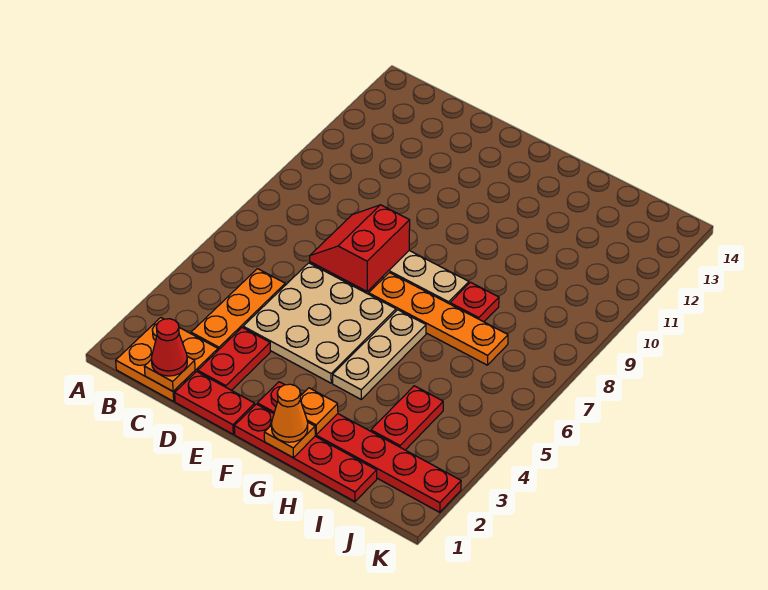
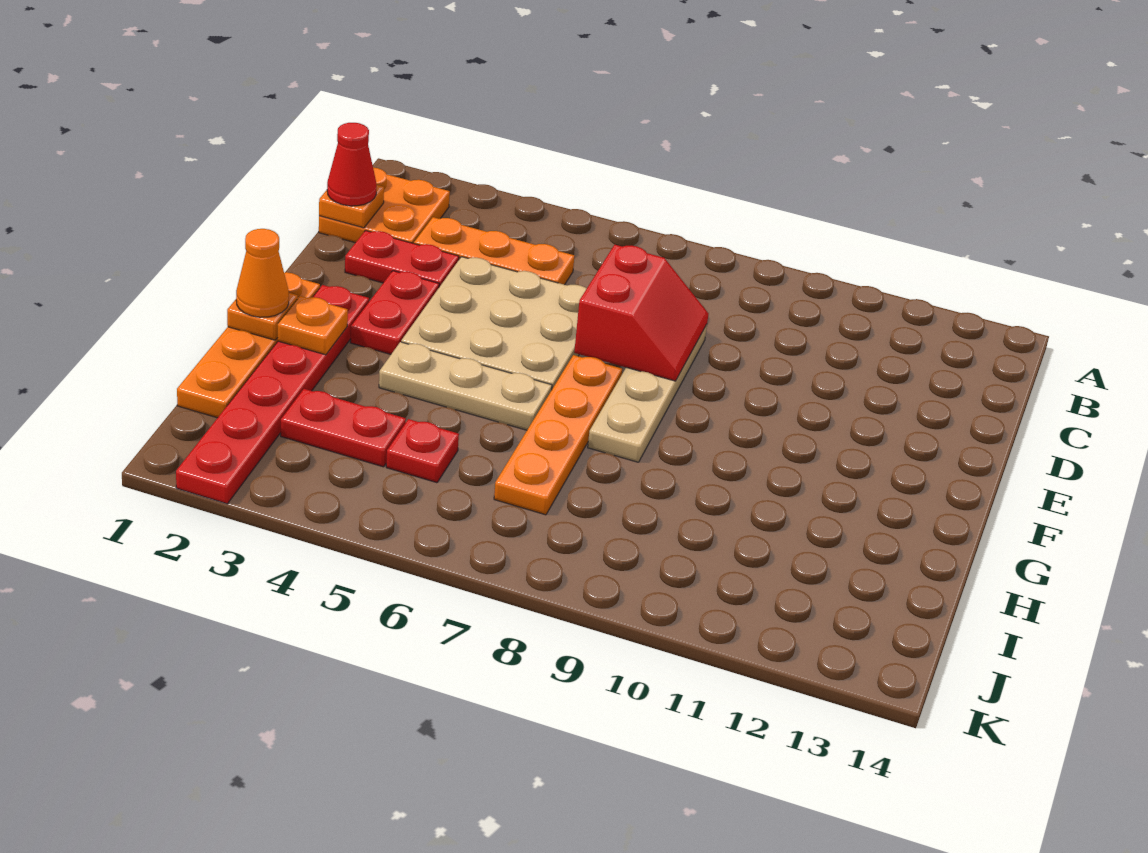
red 1x2 plate [175,371,255,434] -> red 1x2 plate moved to [350,271,439,354]
red 2x2 slope [310,205,410,292] -> red 2x2 slope turned to [574,245,709,381]
red 1x4 plate [234,404,377,502] -> orange 1x4 plate [177,272,320,418]
red 1x1 plate [450,282,499,322] -> red 1x1 plate moved to [386,419,459,483]

